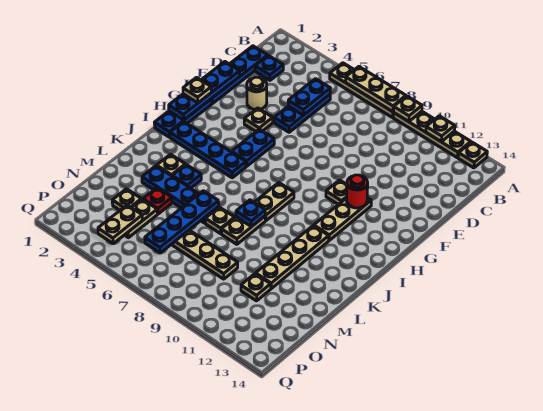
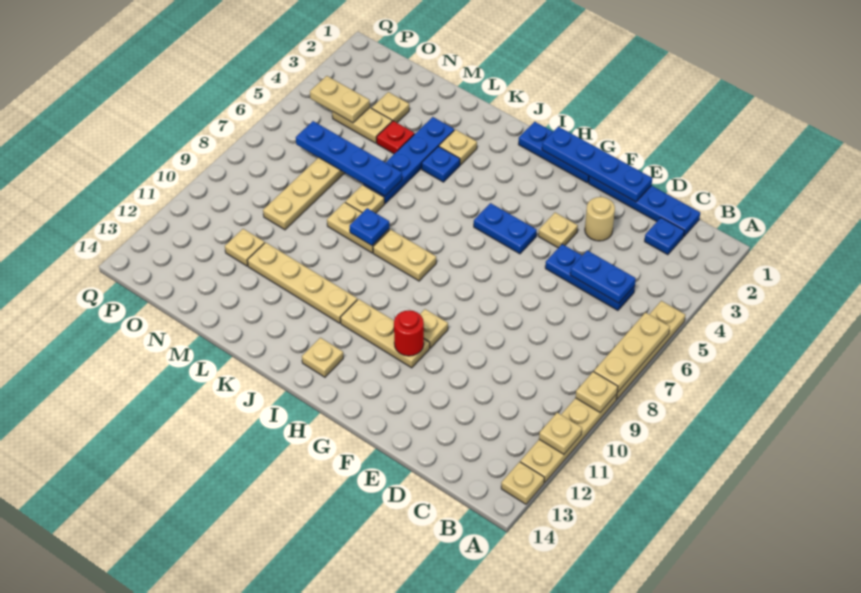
tan 1x1 plate [183,78,211,103] -> tan 1x1 plate moved to [302,338,343,377]
blue 1x4 plate [170,122,246,178] -> none

